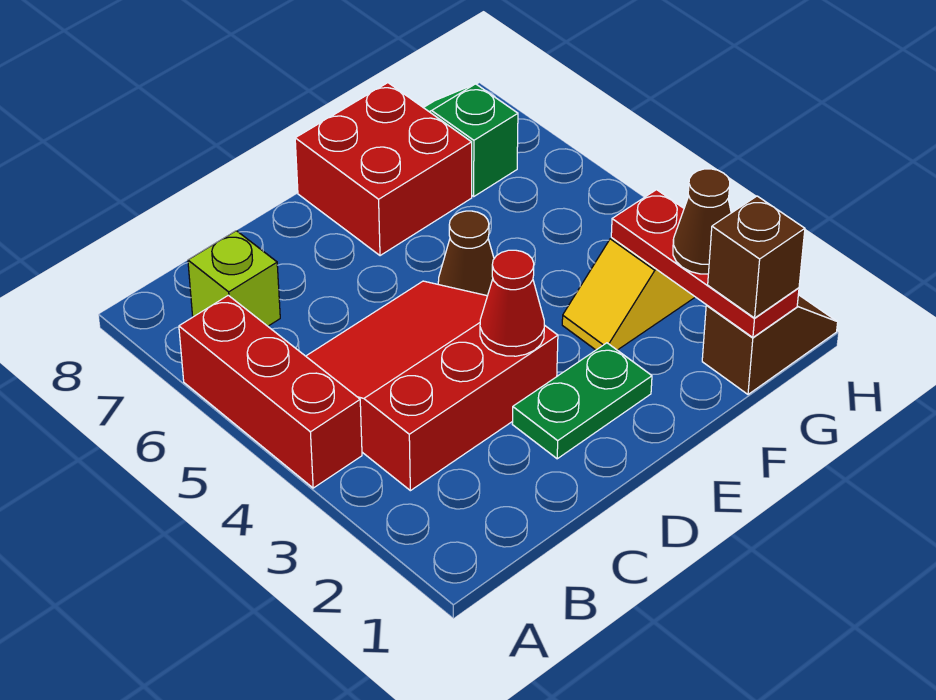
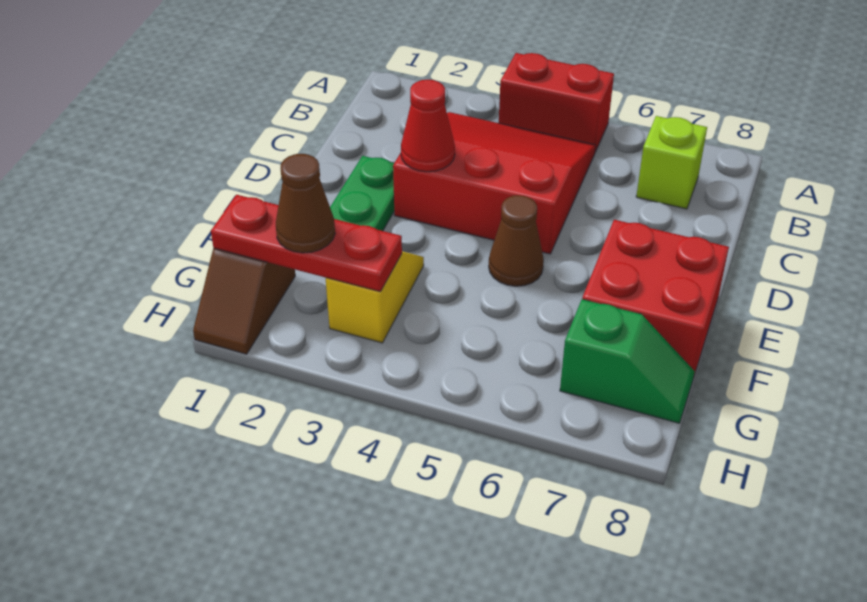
red 1x3 brick [179,295,362,488] -> red 1x2 brick [499,53,614,152]
red 3x3 slope [306,281,558,491] -> red 3x3 slope turned to [393,112,596,254]
brown 1x1 brick [708,196,805,318] -> none

